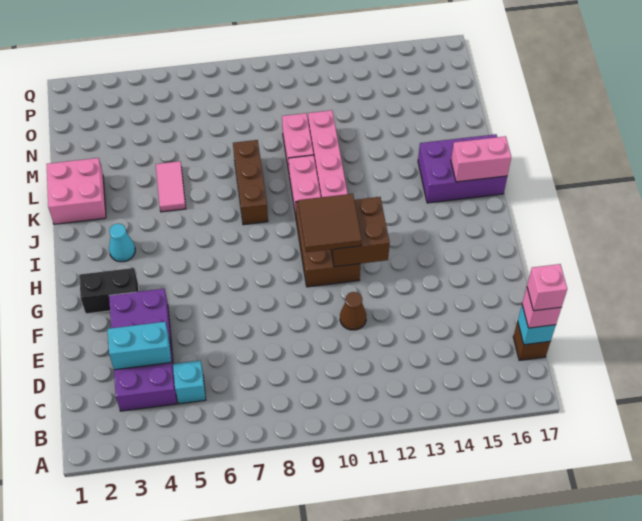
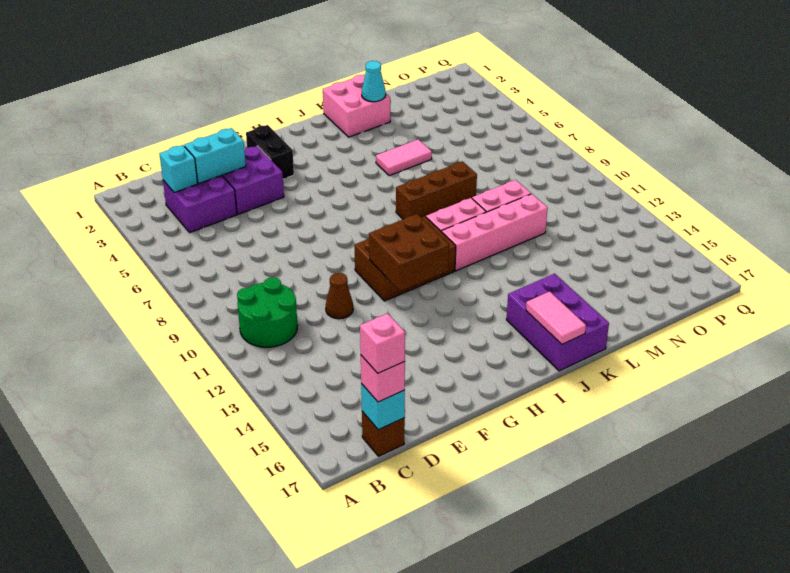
none -> green 2x2 round brick [237,277,298,347]
cyan 1x1 brick [173,361,206,404] -> cyan 1x1 brick moved to [159,145,198,193]
cyan 1x2 brick [108,322,171,370] -> cyan 1x2 brick turned to [184,128,246,183]
brown 2x2 tile [298,194,362,252] -> none
cyan 1x1 cone [109,224,135,262] -> cyan 1x1 cone moved to [362,61,386,102]
pink 1x2 brick [451,136,511,182] -> pink 1x2 tile [526,291,586,344]

